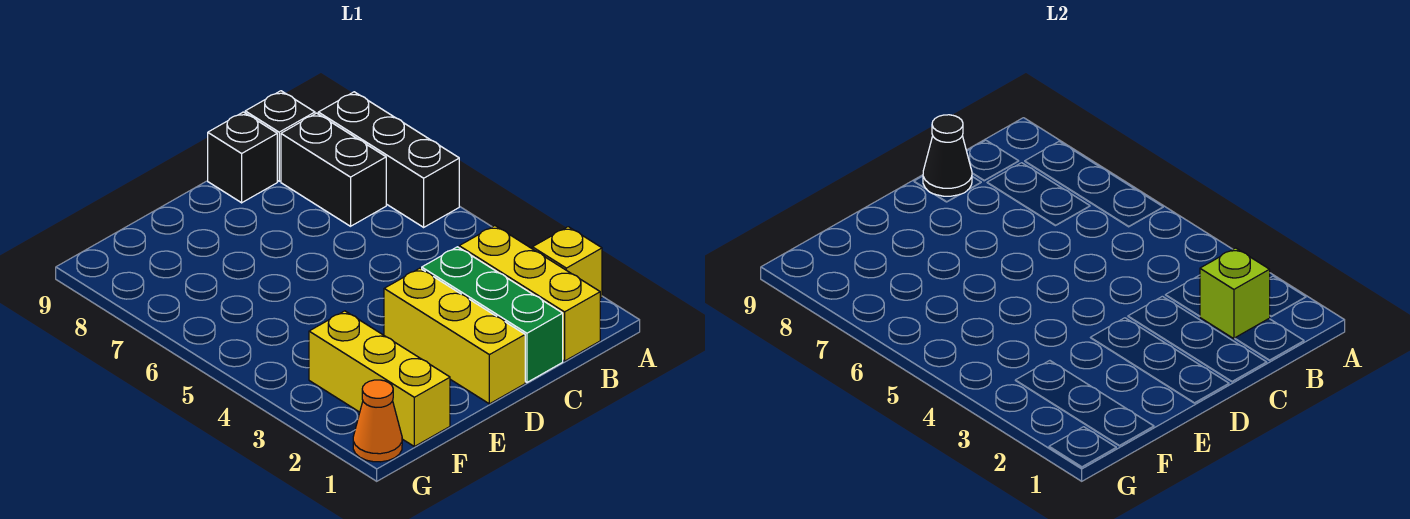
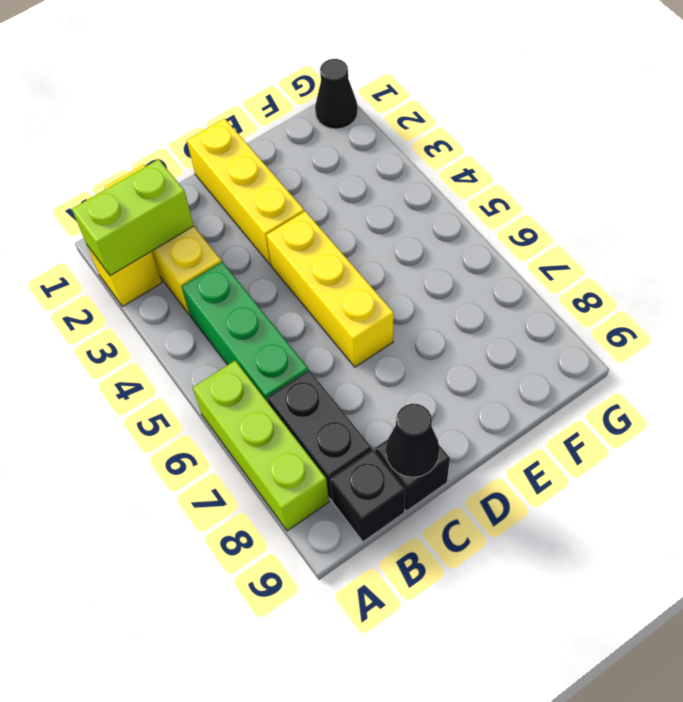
black 1x3 brick [318,92,459,227] -> lime 1x3 brick [193,361,329,531]
lime 1x1 brick [1200,248,1270,339] -> lime 1x2 brick [72,159,194,275]
green 1x3 brick [422,247,563,382] -> green 1x3 brick moved to [181,262,308,402]
yellow 1x3 brick [309,311,450,446] -> yellow 1x3 brick moved to [266,211,394,367]
orange 1x1 cone [353,380,402,462] -> black 1x1 cone [315,59,358,129]

